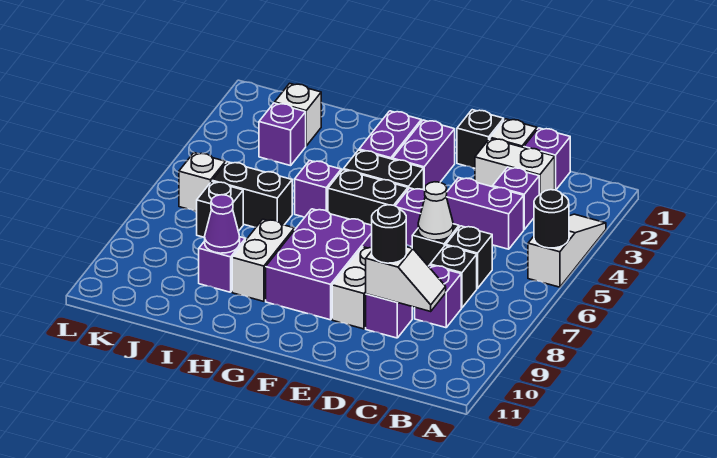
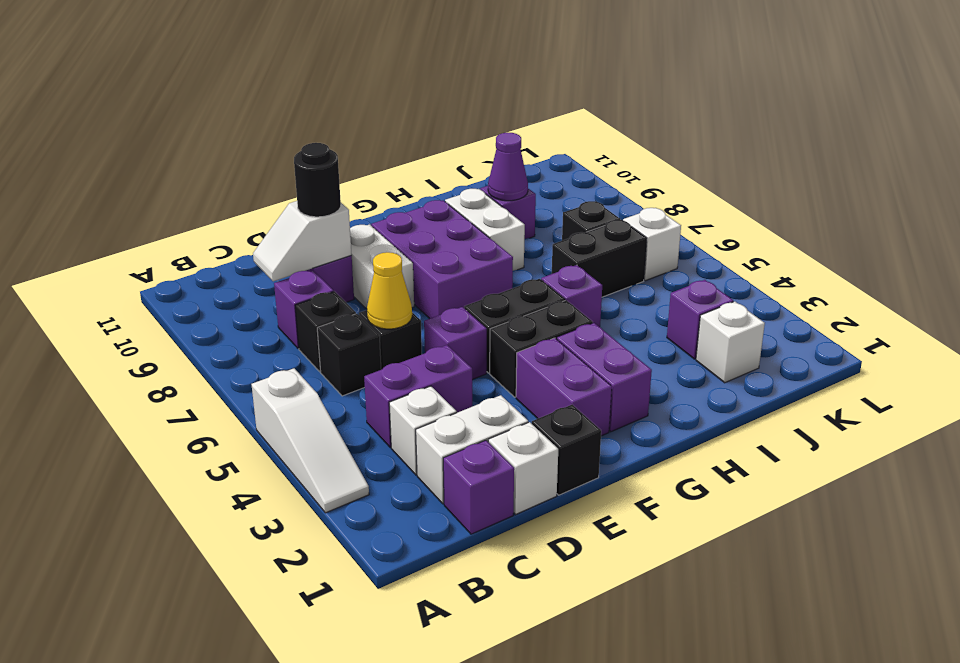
black 1x1 round brick [534,190,569,248] -> none
purple 1x1 brick [493,167,539,229] -> white 1x1 brick [389,386,457,475]
white 1x1 cone [418,182,453,240] -> yellow 1x1 cone [367,252,412,329]

